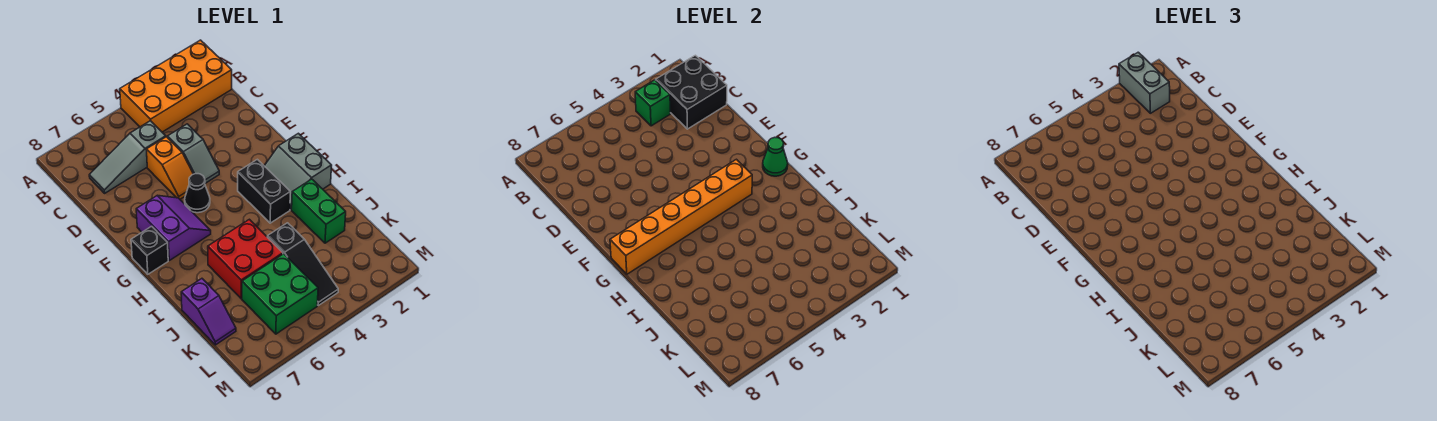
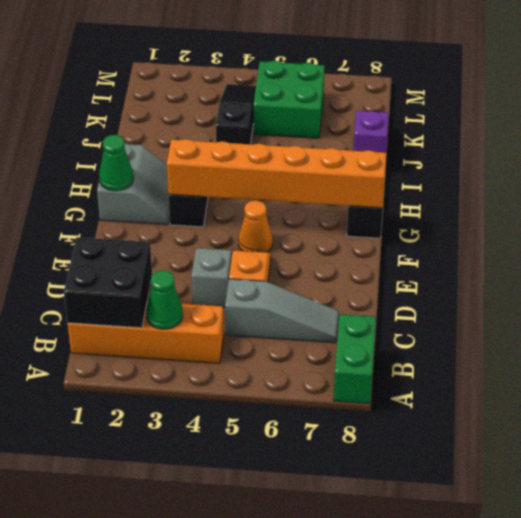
orange 2x4 brick [120,40,232,132] -> orange 1x4 brick [68,301,224,364]
grey 1x2 brick [1119,52,1170,113] -> none
green 1x1 brick [635,80,671,126] -> green 1x1 cone [146,270,183,329]
black 1x1 cone [185,174,210,213] -> orange 1x1 cone [238,200,272,252]
purple 2x2 slope [136,196,211,260] -> none
green 1x2 brick [292,179,346,243] -> green 1x2 brick moved to [333,314,376,404]
red 2x2 brick [208,219,283,299] -> none

